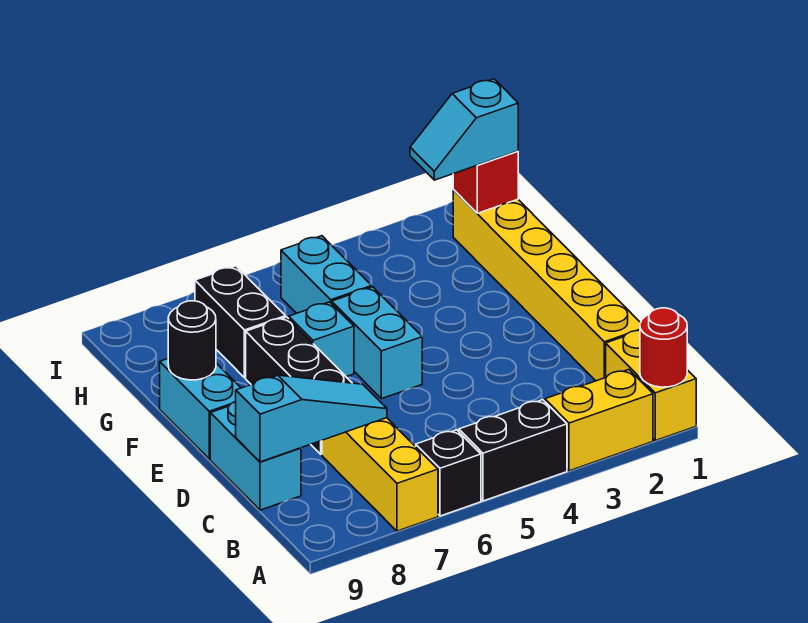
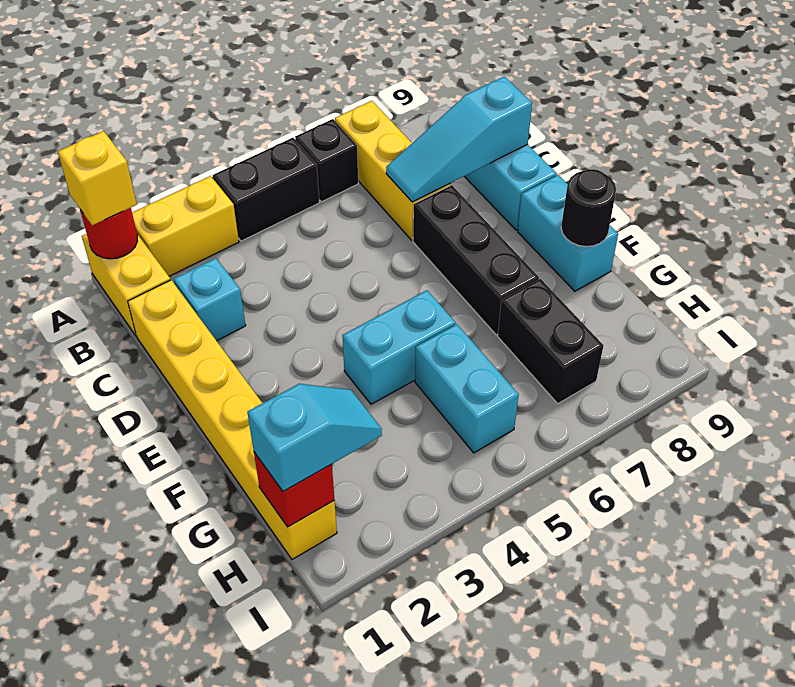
none -> yellow 1x1 brick [58,131,137,225]
cyan 1x2 brick [332,287,422,399] -> cyan 1x2 brick turned to [342,290,456,404]
cyan 1x1 brick [289,302,354,377] -> cyan 1x1 brick moved to [174,258,246,341]

